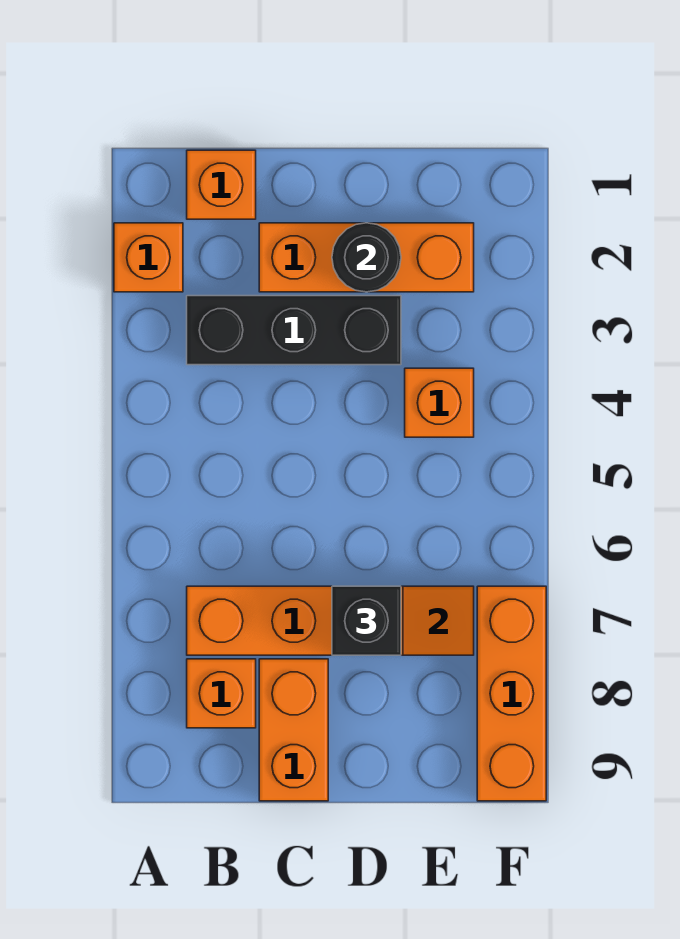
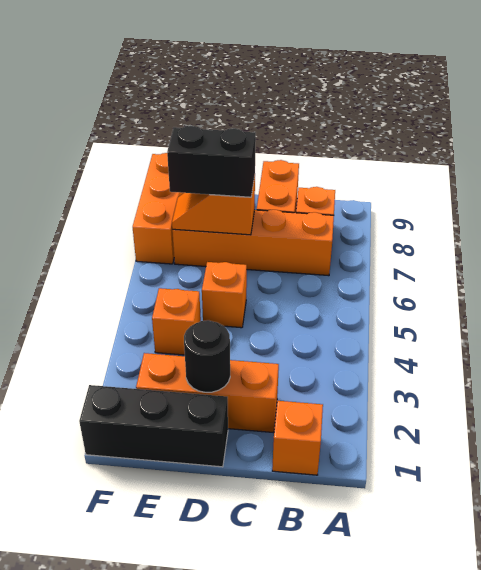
orange 1x1 brick [114,223,183,292] -> orange 1x1 brick moved to [202,262,247,328]
black 1x3 brick [187,296,401,365] -> black 1x3 brick moved to [79,385,228,467]
black 1x1 brick [332,586,401,655] -> black 1x2 brick [167,126,256,197]

